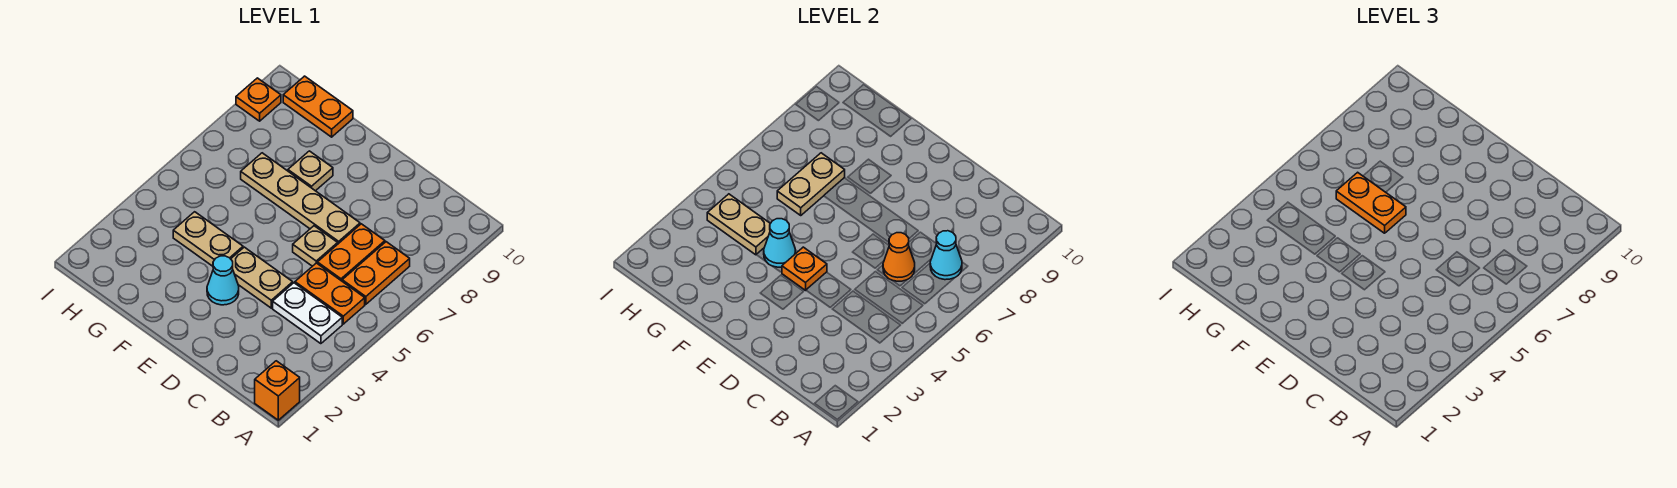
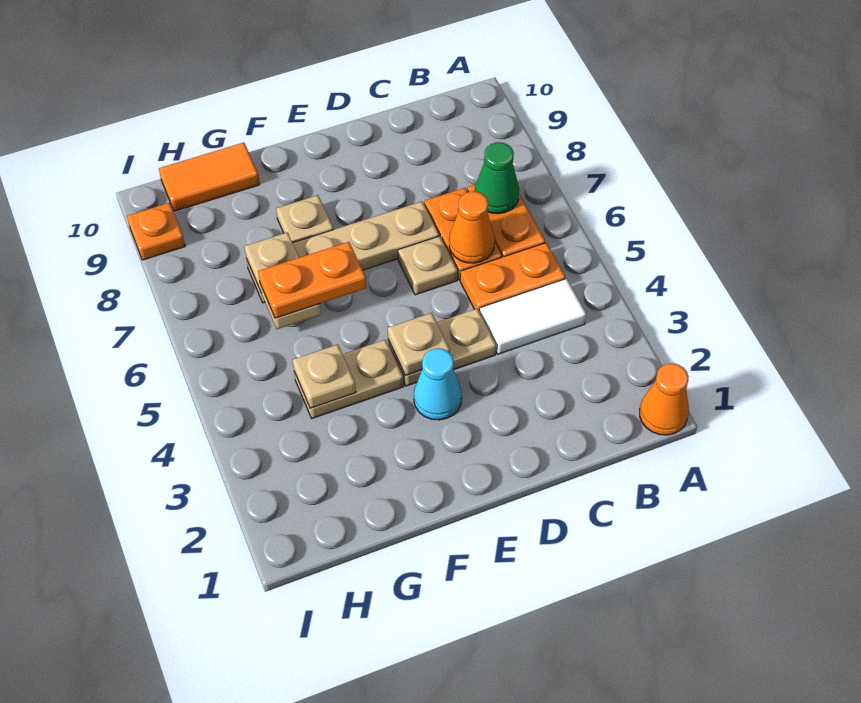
orange 1x1 brick [255,361,300,420] -> orange 1x1 cone [640,363,689,435]
white 1x2 plate [273,283,342,344] -> white 1x2 tile [479,279,586,354]
cyan 1x1 cone [930,231,962,280] -> green 1x1 cone [475,142,519,214]
orange 1x1 plate [782,247,827,290] -> tan 1x1 plate [388,313,450,375]
cyan 1x1 cone [764,219,795,267] -> none
tan 1x2 plate [707,194,770,255] -> tan 1x1 plate [293,344,356,408]
orange 1x2 plate [283,76,353,137] -> orange 1x2 tile [159,143,260,211]

